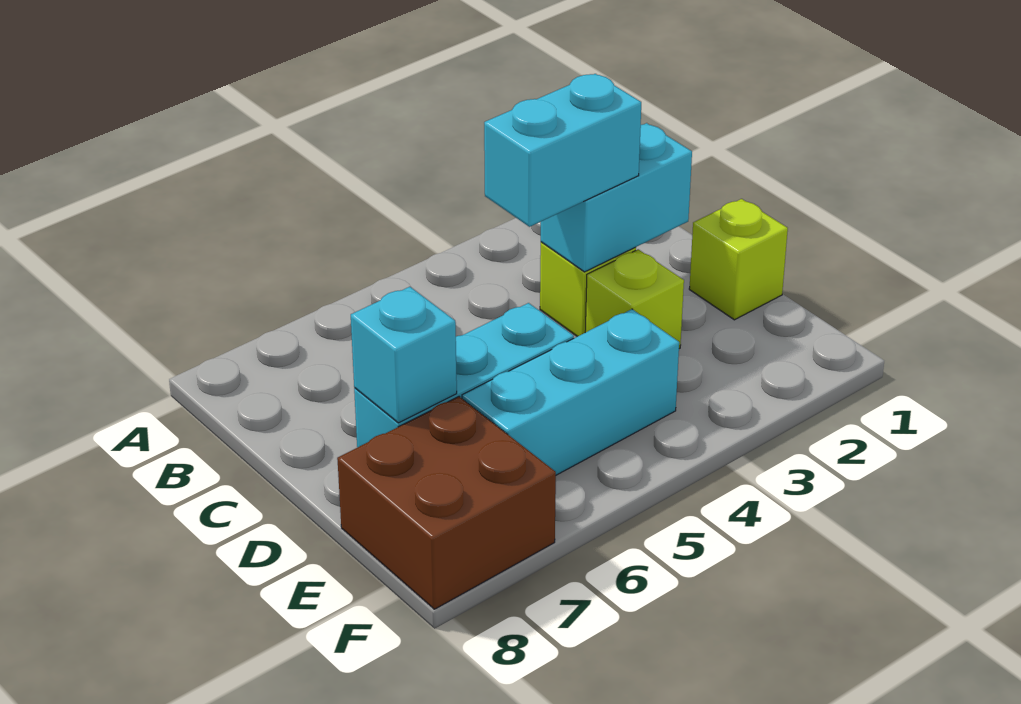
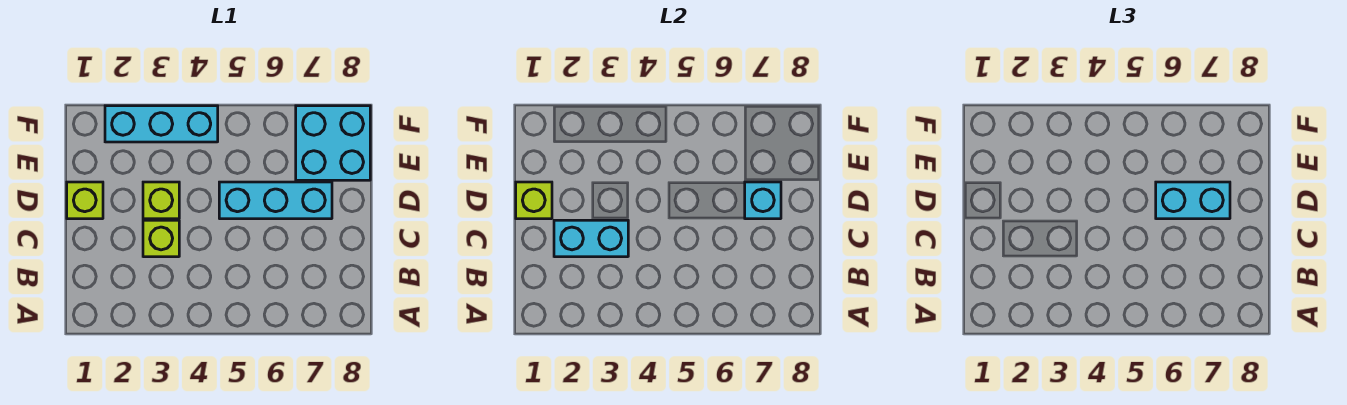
cyan 1x2 brick [484,74,641,227] -> cyan 1x2 brick moved to [1156,182,1230,219]
none -> lime 1x1 brick [516,182,552,219]
cyan 1x3 brick [462,309,679,475] -> cyan 1x3 brick moved to [105,106,218,142]
brown 2x2 brick [337,397,556,609] -> cyan 2x2 brick [296,106,370,180]

